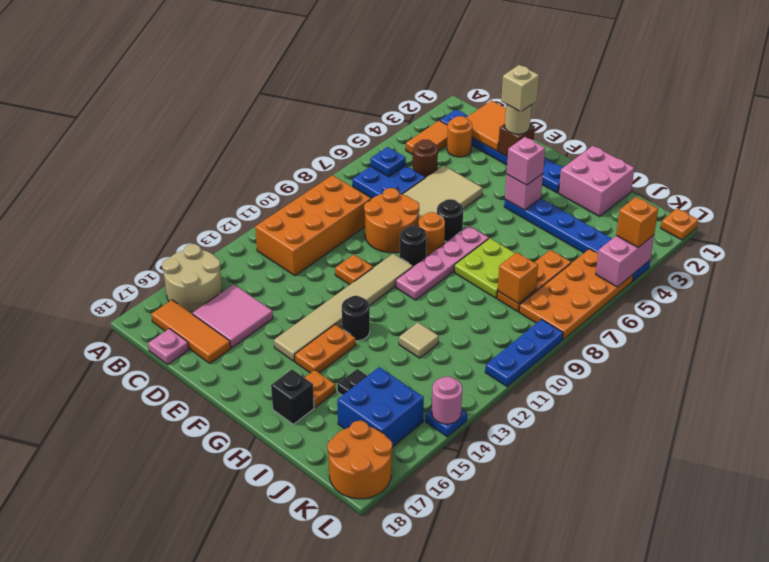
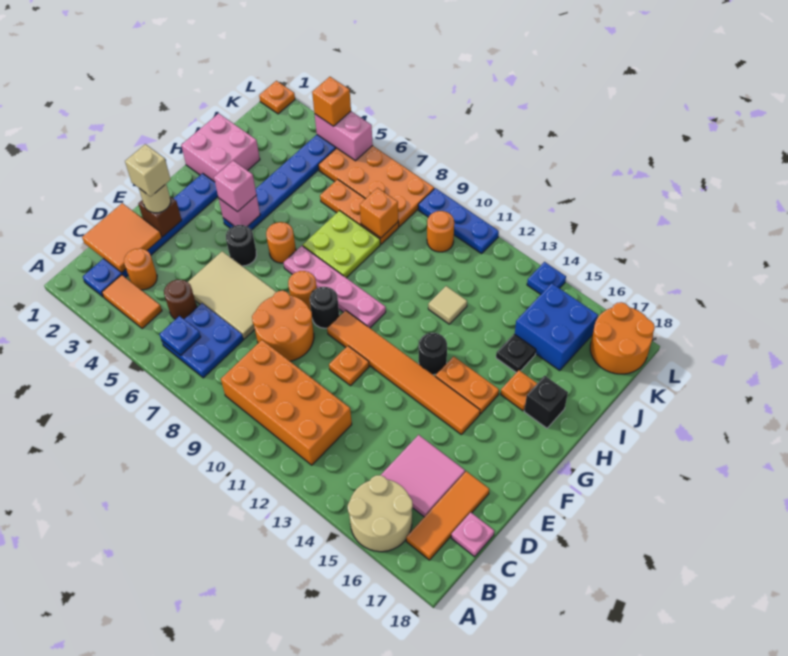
black 1x1 round brick [437,199,463,242] -> black 1x1 round brick moved to [226,225,257,266]
tan 1x6 tile [274,254,413,361] -> orange 1x6 tile [327,310,480,434]
none -> orange 1x1 round brick [266,222,296,263]
none -> orange 1x1 round brick [427,211,454,252]
pink 1x1 round brick [432,377,462,424] -> none

